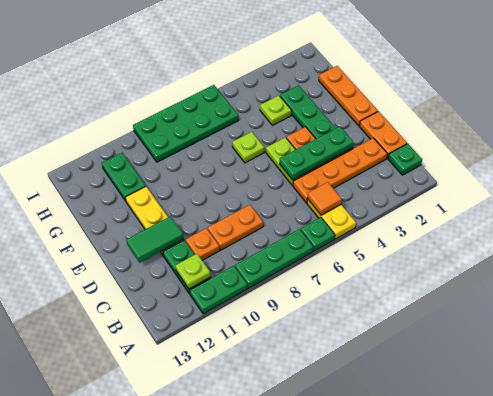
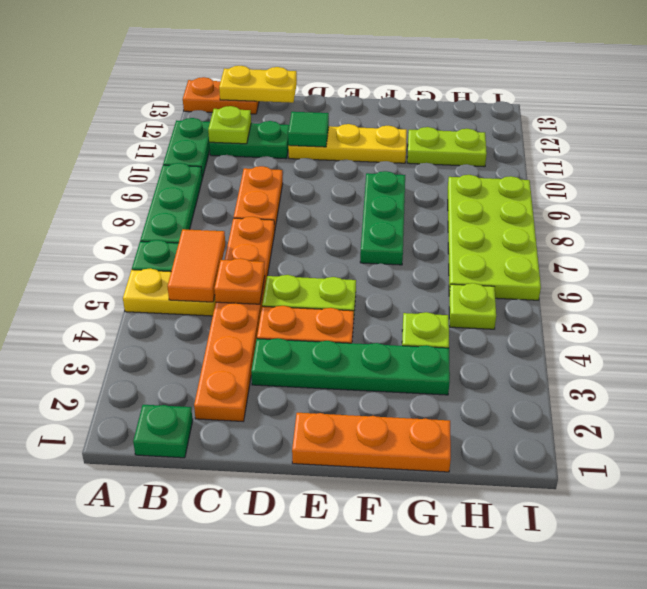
orange 1x1 tile [307,182,342,215] -> orange 1x2 tile [167,229,225,302]
none -> yellow 1x2 plate [219,66,297,103]
orange 1x2 plate [360,111,407,158] -> orange 1x2 plate moved to [183,77,259,114]
orange 1x4 plate [293,138,387,203] -> orange 1x6 plate [194,216,275,421]
orange 1x1 plate [186,228,220,260] -> orange 1x1 plate moved to [214,258,265,304]
green 1x3 plate [280,126,354,180] -> green 1x3 plate moved to [360,171,405,265]
green 1x2 tile [126,216,184,263] -> green 1x1 tile [288,112,329,147]
lime 1x1 plate [232,132,264,163] -> lime 1x1 plate moved to [449,283,496,329]
green 1x2 plate [102,153,146,201] -> lime 1x2 plate [407,127,487,167]
green 2x4 plate [133,85,239,162] -> lime 2x4 plate [448,175,541,300]

